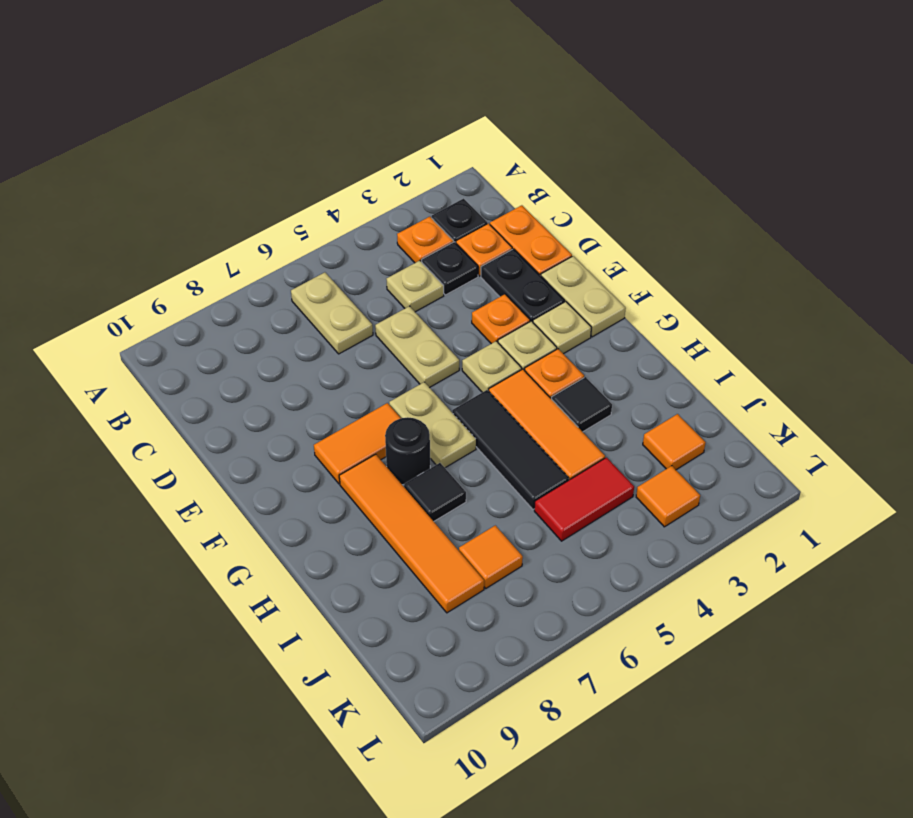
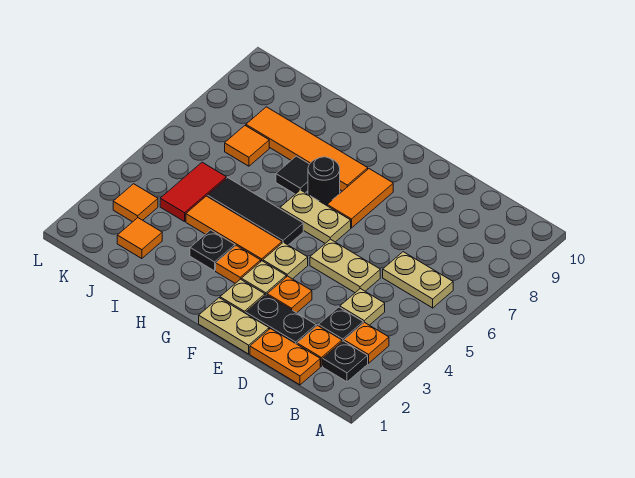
black 1x1 tile [552,377,612,432] -> black 1x1 plate [190,230,235,271]

